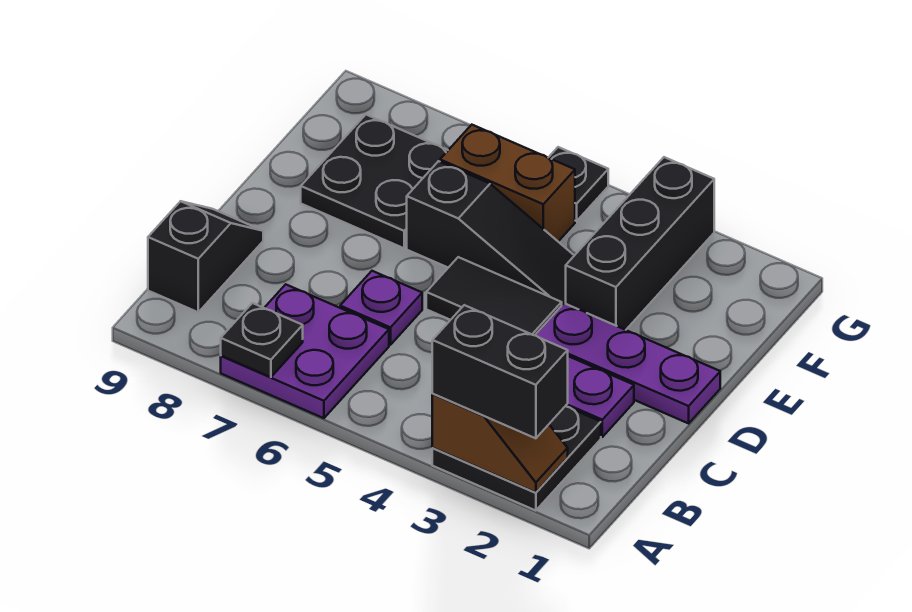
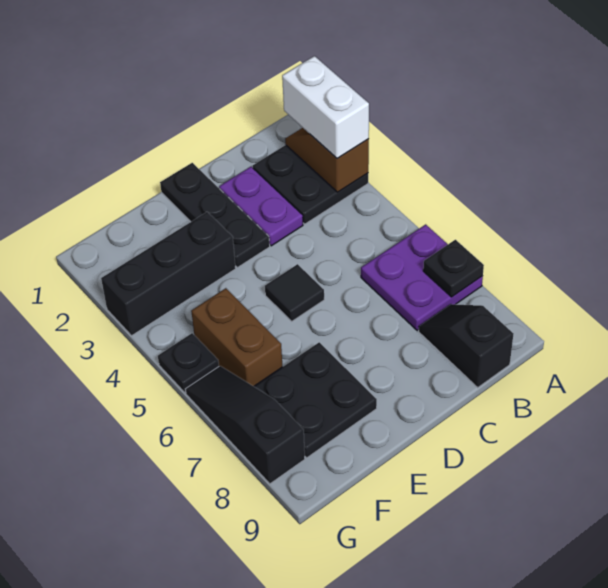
black 1x2 brick [432,305,568,438] -> white 1x2 brick [282,56,369,158]
black 1x2 slope [148,201,263,312] -> black 1x2 slope turned to [419,304,514,388]
purple 1x1 plate [340,271,422,345] -> none
purple 1x3 plate [535,303,720,423] -> black 1x3 plate [160,163,270,268]
black 1x2 tile [426,257,562,335] -> black 1x1 tile [265,264,324,321]
black 1x3 slope [407,161,574,305] -> black 1x3 slope moved to [185,366,305,484]

